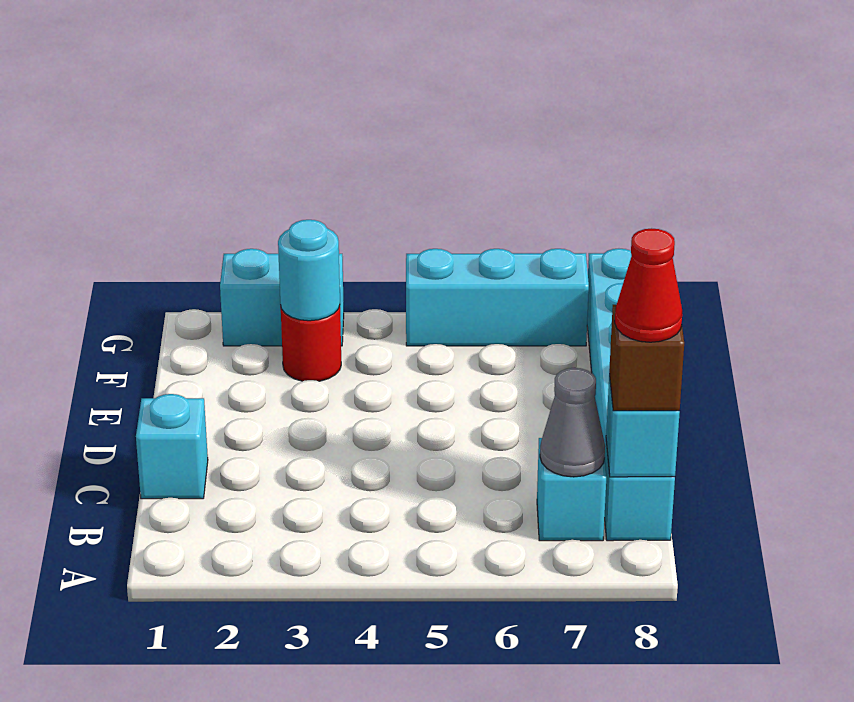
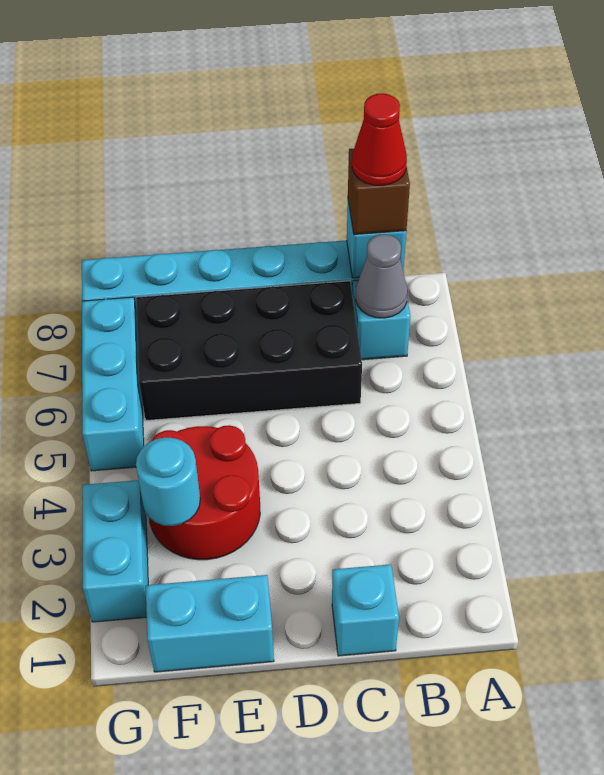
none -> black 2x4 brick [136,281,362,421]
none -> cyan 1x2 brick [146,575,274,672]
red 1x1 round brick [281,306,341,381] -> red 2x2 round brick [149,425,260,560]

